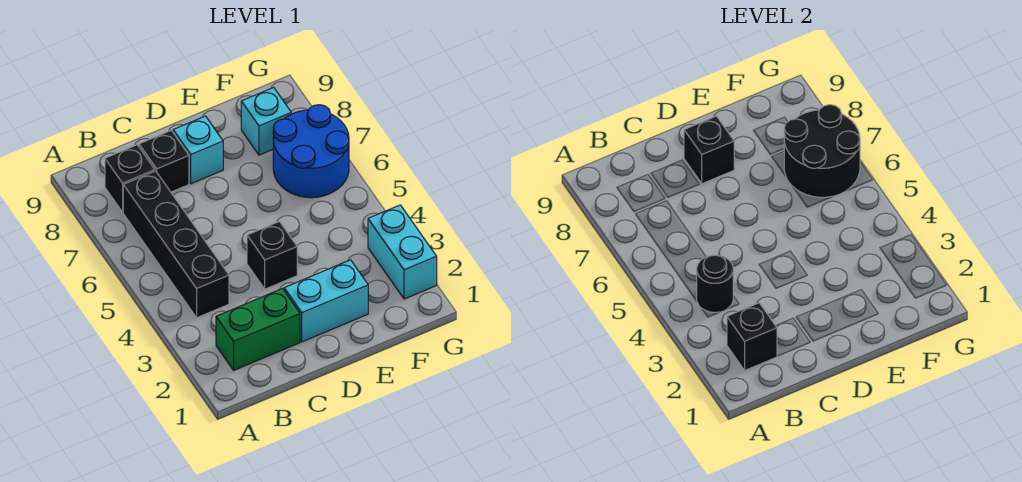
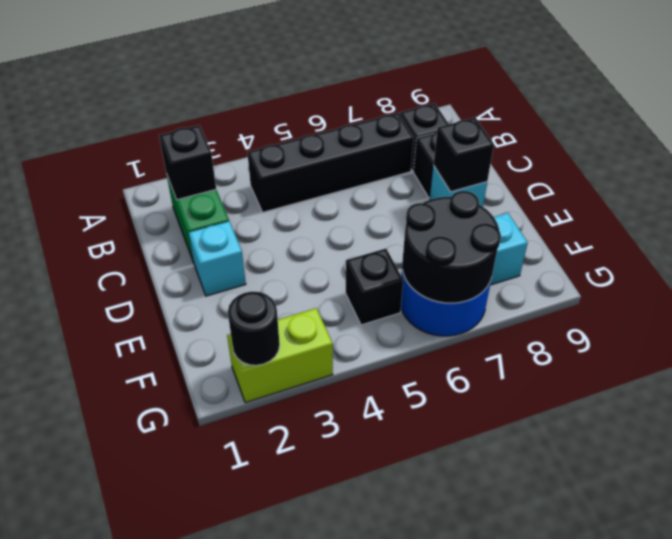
black 1x1 round brick [697,255,733,313] -> black 1x1 round brick moved to [228,291,280,365]
cyan 1x2 brick [284,260,368,342] -> cyan 1x1 brick [189,221,246,296]
black 1x1 brick [247,222,297,289] -> black 1x1 brick moved to [346,249,403,325]
cyan 1x2 brick [368,205,437,299] -> lime 1x2 brick [227,308,333,403]

